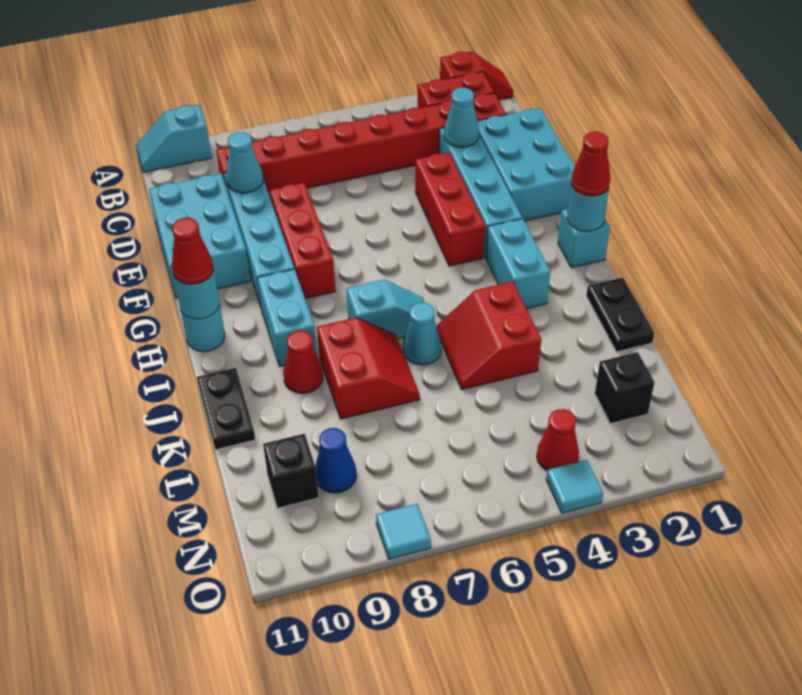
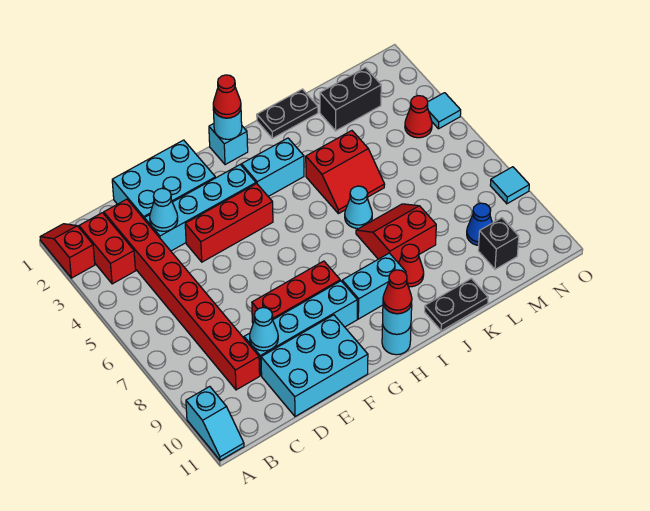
cyan 1x2 slope [346,279,425,339] -> none
black 1x1 brick [595,352,655,424] -> black 1x2 brick [320,68,381,131]

